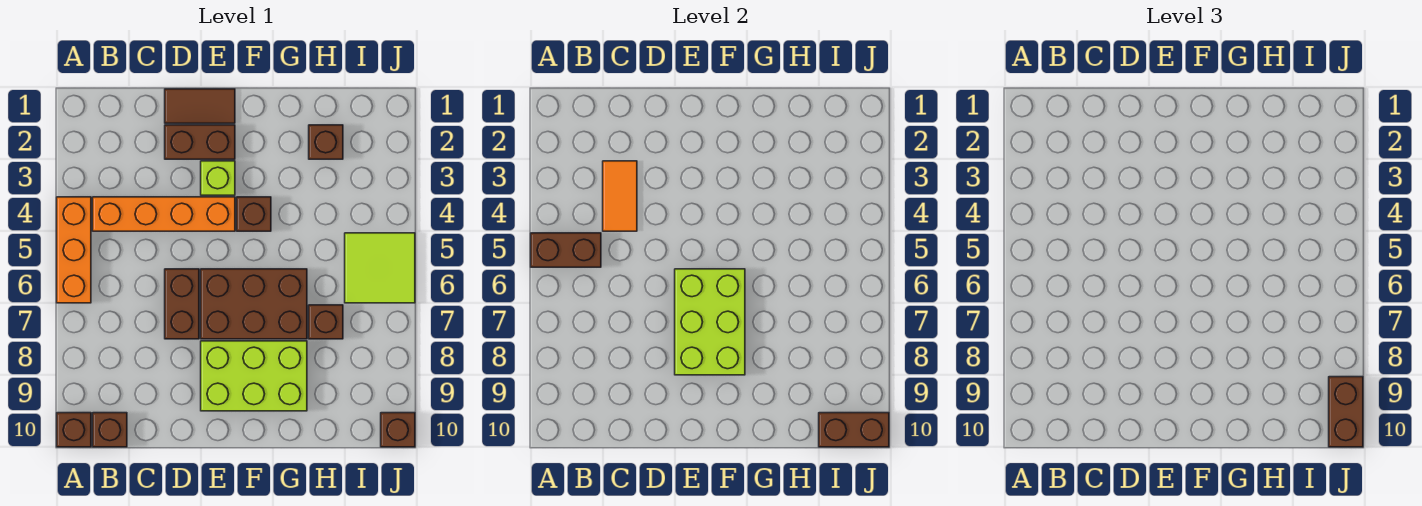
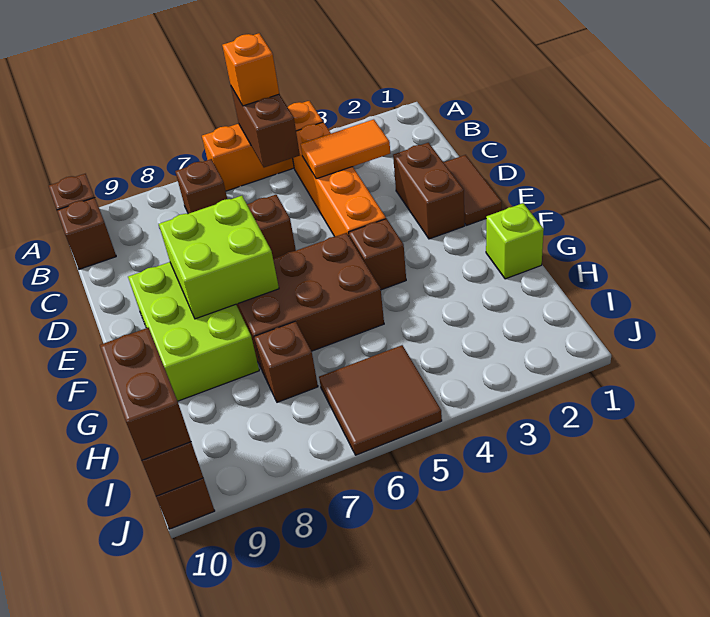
none -> orange 1x1 brick [222,33,279,106]
lime 1x1 brick [201,161,235,195] -> lime 1x1 brick moved to [486,203,544,279]
brown 2x3 brick [201,269,307,339] -> brown 2x3 brick turned to [236,233,384,370]
lime 2x3 brick [675,269,745,375] -> lime 2x2 brick [159,196,279,319]
brown 1x1 brick [309,125,343,159] -> brown 1x1 brick moved to [175,159,227,214]
lime 2x2 tile [345,233,415,303] -> brown 2x2 tile [319,345,442,455]
brown 1x2 brick [1329,377,1363,447] -> brown 1x2 brick turned to [100,328,191,461]

